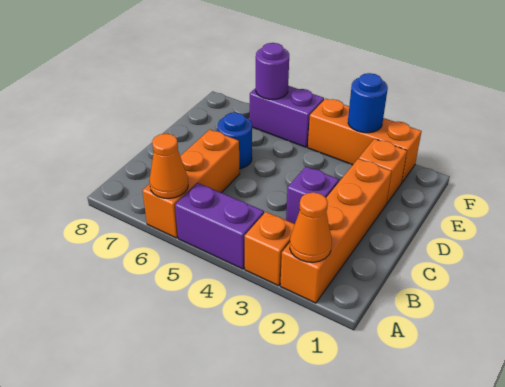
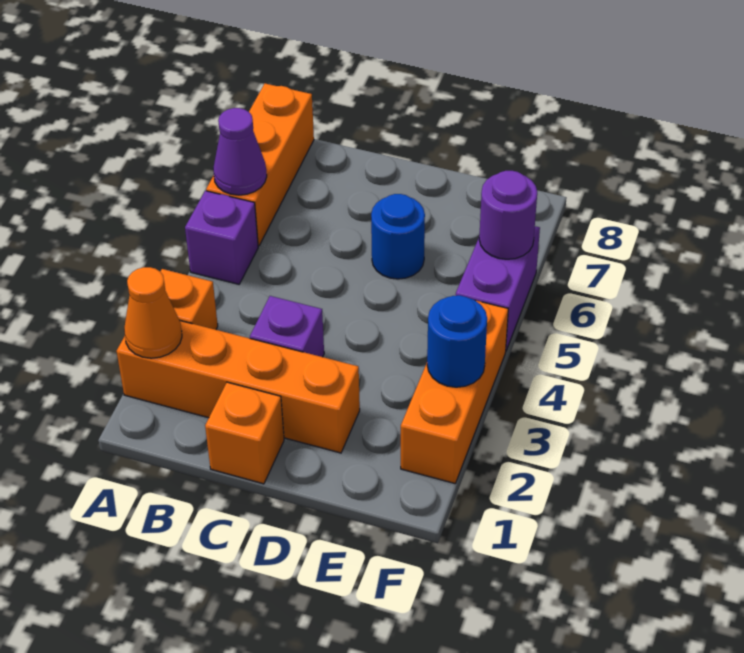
purple 1x2 brick [175,183,264,269] -> purple 1x1 brick [185,191,258,284]
orange 1x3 brick [142,130,240,238] -> orange 1x3 brick turned to [206,84,314,246]
orange 1x1 cone [149,134,188,198] -> purple 1x1 cone [213,108,267,195]
orange 1x1 brick [359,139,407,204] -> orange 1x1 brick moved to [205,382,284,484]

